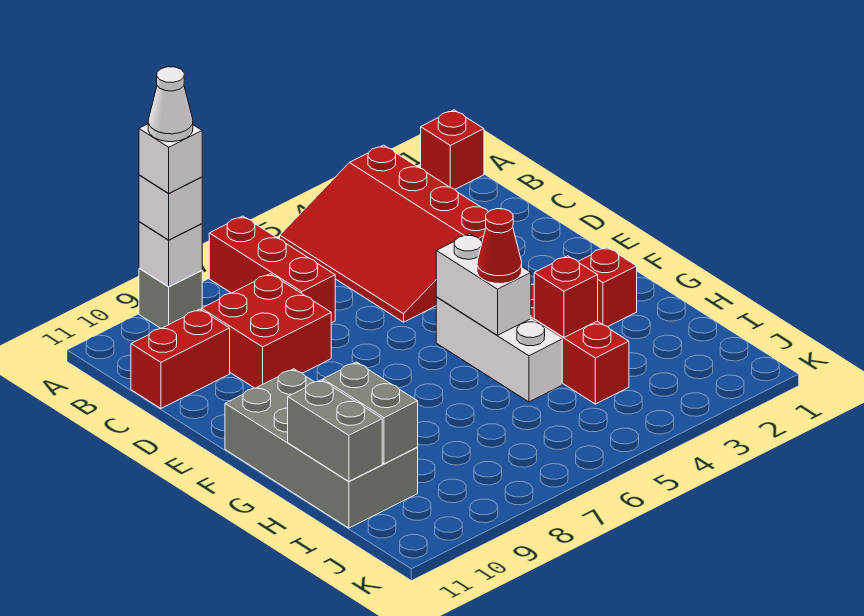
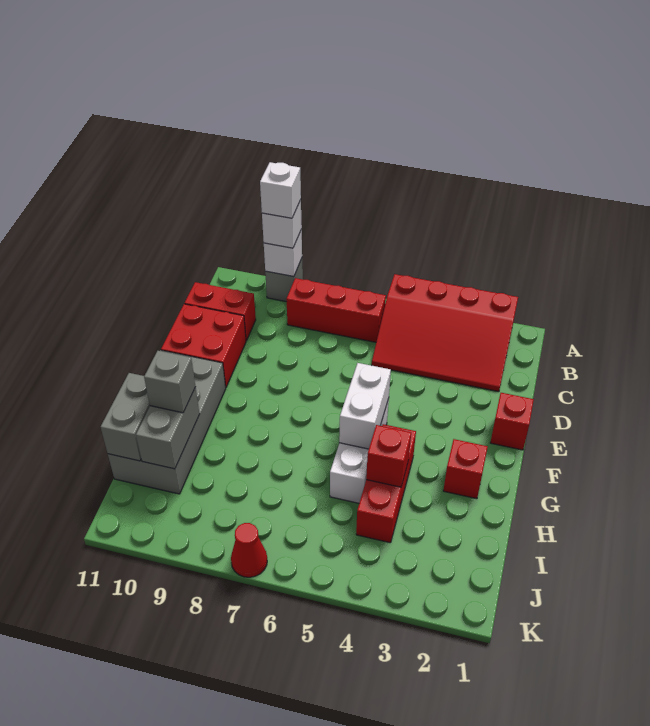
red 1x1 brick [421,110,484,189] -> red 1x1 brick moved to [490,393,534,450]
red 3x4 slope [280,145,488,322] -> red 3x4 slope turned to [372,274,518,392]
red 1x3 brick [209,216,335,323] -> red 1x3 brick turned to [286,278,386,342]
white 1x1 cone [148,67,193,142] -> none
red 2x2 brick [202,274,331,388] -> red 2x2 brick moved to [161,304,246,388]
red 1x1 cone [477,209,522,284] -> red 1x1 cone moved to [231,523,267,577]
none -> grey 1x1 brick [144,351,196,413]

